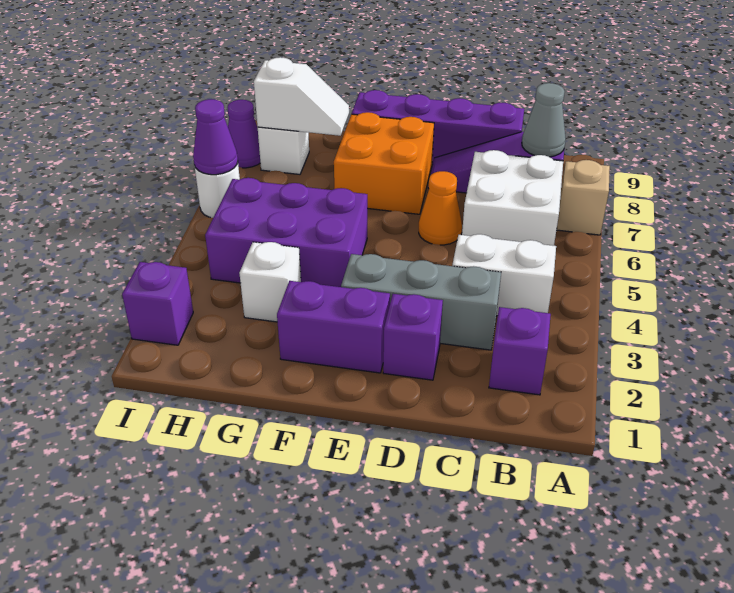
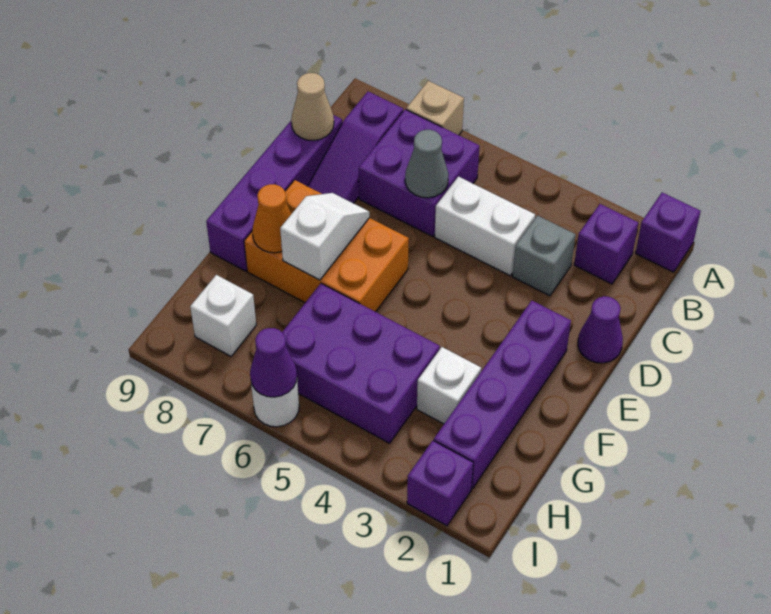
white 1x2 brick [452,234,556,316] -> white 1x2 brick turned to [435,177,535,276]
white 2x2 brick [462,150,563,246] -> purple 2x2 brick [359,109,479,236]
grey 1x1 cone [522,83,566,157] -> grey 1x1 cone moved to [405,130,448,198]
grey 1x3 brick [341,254,501,350] -> grey 1x1 brick [512,215,576,296]
none -> tan 1x1 cone [291,73,334,141]
purple 1x1 brick [383,294,443,380] -> purple 1x1 brick moved to [636,193,701,272]
orange 1x1 cone [419,171,462,245] -> orange 1x1 cone moved to [252,184,291,253]
purple 1x2 brick [277,281,390,373] -> purple 1x4 brick [434,301,571,488]
orange 2x2 brick [334,112,434,214] -> orange 2x3 brick [244,180,409,312]
purple 2x3 brick [205,178,367,287] -> purple 2x3 brick turned to [282,283,440,443]
white 1x2 slope [254,57,349,136] -> white 1x2 slope moved to [280,193,369,280]
purple 1x1 cone [227,100,260,168] -> purple 1x1 cone moved to [578,296,623,363]

